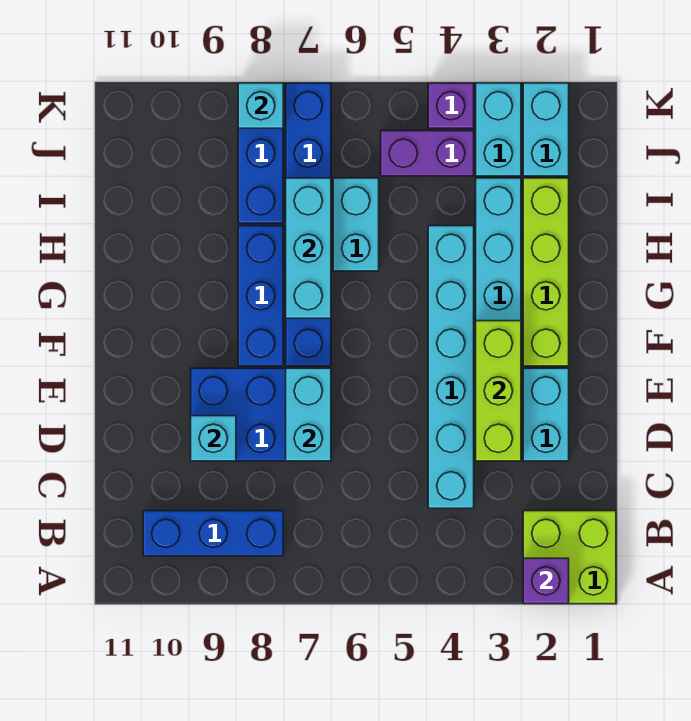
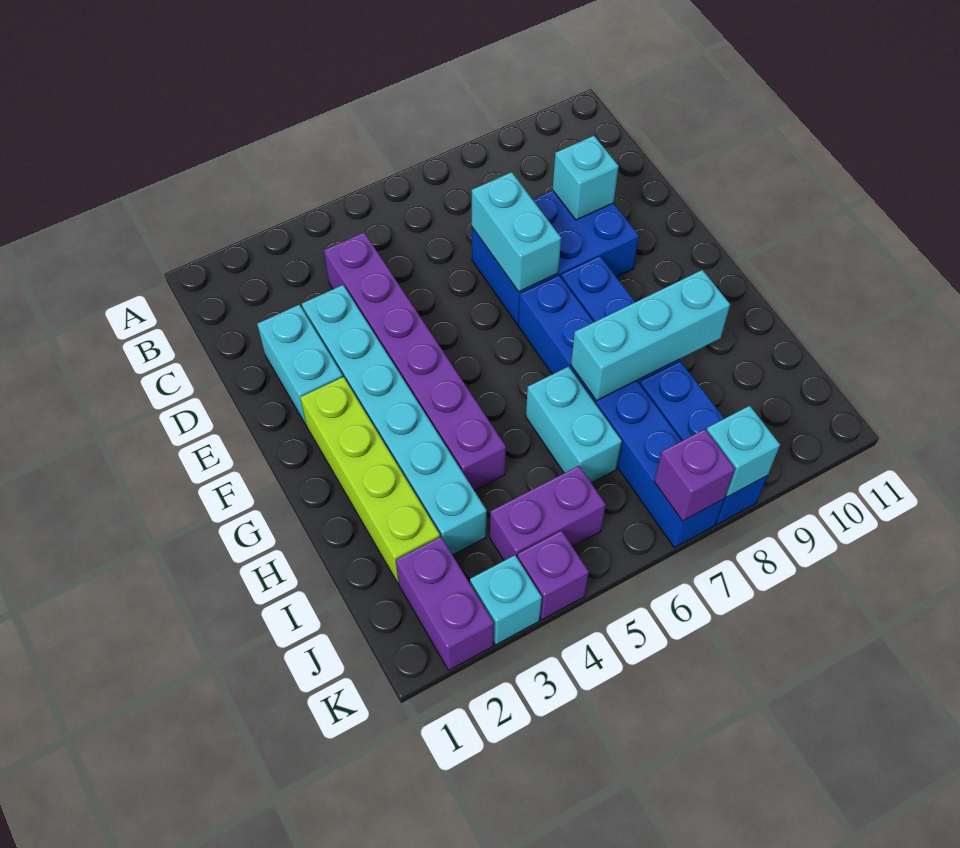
lime 2x2 brick [523,511,616,604] -> none
purple 1x1 brick [523,558,569,604] -> purple 1x1 brick moved to [654,429,735,521]
blue 1x3 brick [143,511,283,556] -> none
cyan 1x6 brick [428,226,474,508] -> purple 1x6 brick [324,232,506,491]
lime 1x3 brick [476,321,521,461] -> none
cyan 1x3 brick [286,178,331,318] -> cyan 1x3 brick turned to [571,270,730,401]
cyan 1x2 brick [523,83,569,176] -> purple 1x2 brick [396,537,494,670]
cyan 1x2 brick [476,83,521,176] -> cyan 1x1 brick [470,555,542,645]

